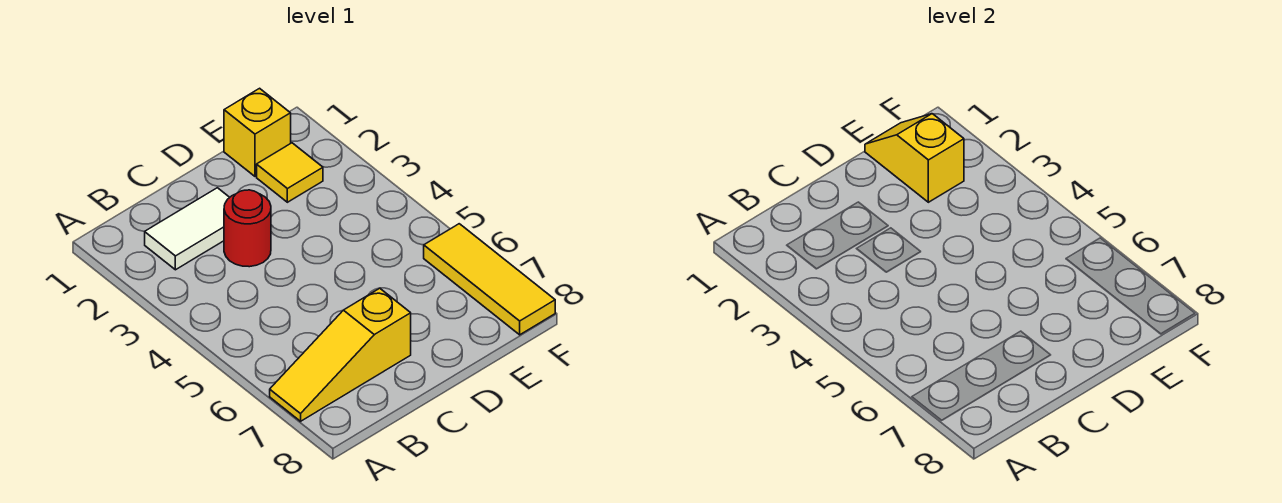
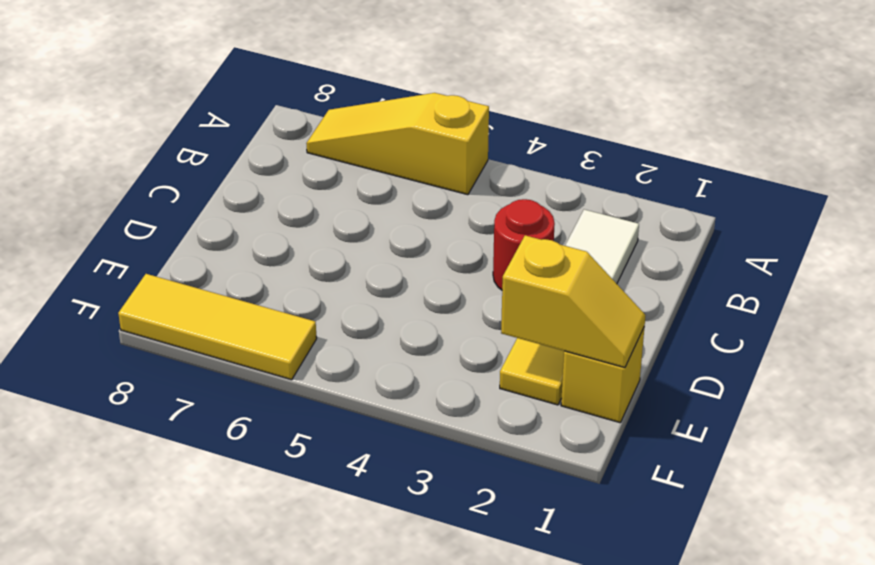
yellow 1x3 slope [270,288,411,421] -> yellow 1x3 slope turned to [306,93,489,195]

